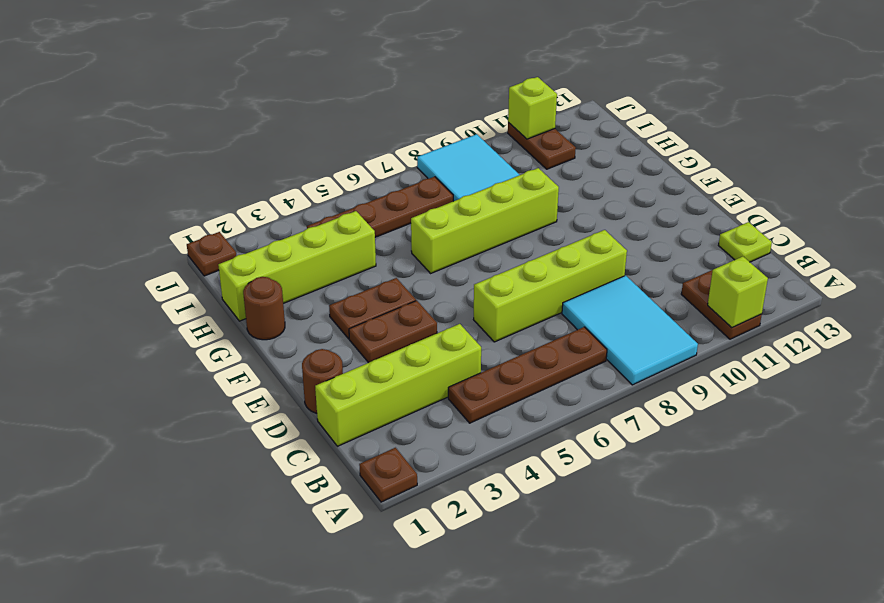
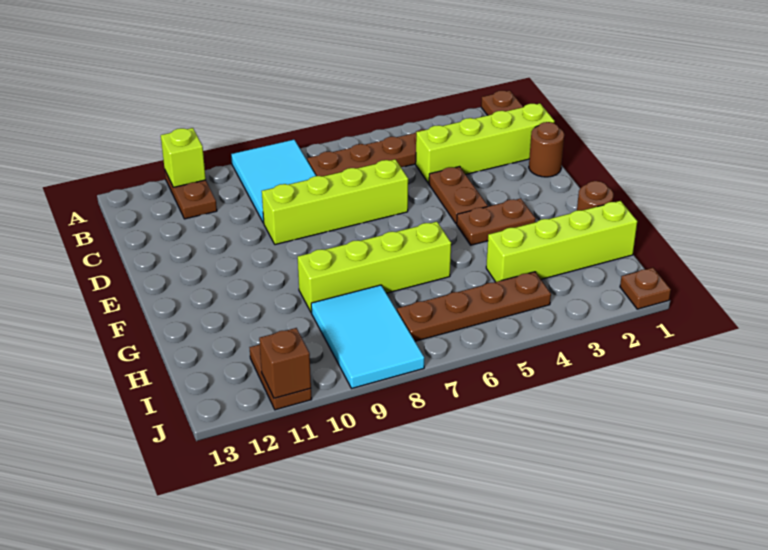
lime 1x1 plate [718,222,772,262] -> none
brown 1x2 plate [349,301,437,363] -> brown 1x2 plate turned to [429,167,488,224]
lime 1x1 brick [508,77,557,139] -> brown 1x1 brick [259,328,311,398]

